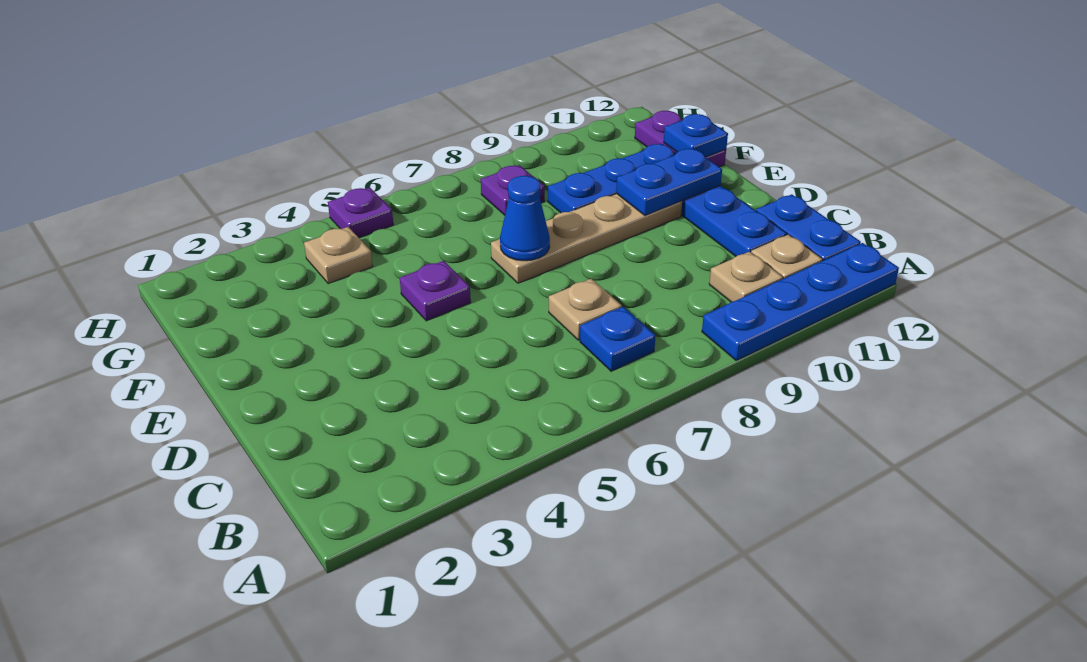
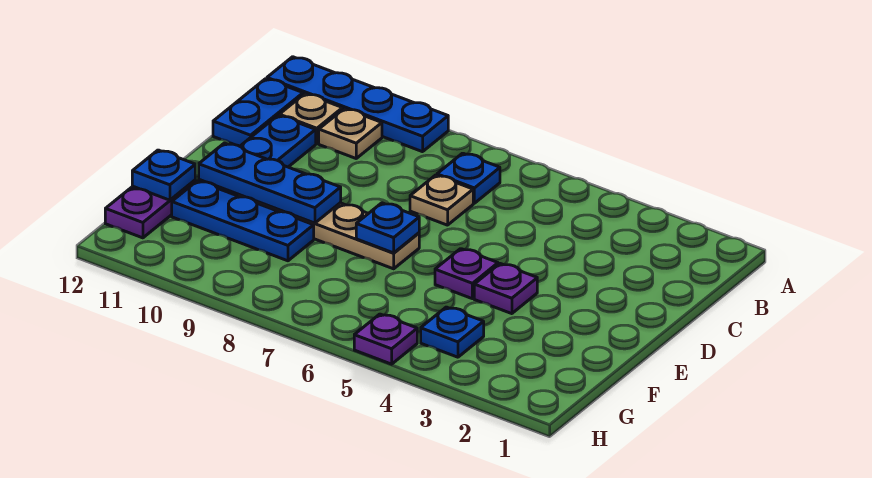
blue 1x1 cone [500,176,550,261] -> blue 1x1 plate [356,203,419,253]
blue 1x2 plate [616,148,722,215] -> blue 1x3 plate [199,143,341,223]
tan 1x1 plate [304,227,373,284] -> blue 1x1 plate [421,307,484,357]
purple 1x1 plate [481,165,545,215] -> purple 1x1 plate moved to [474,264,537,314]

